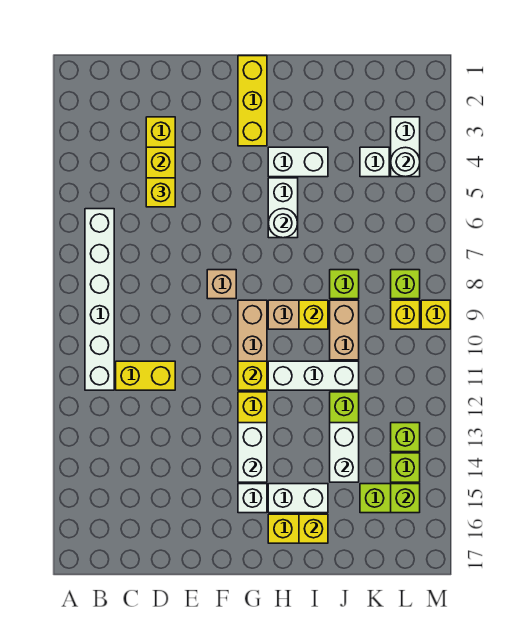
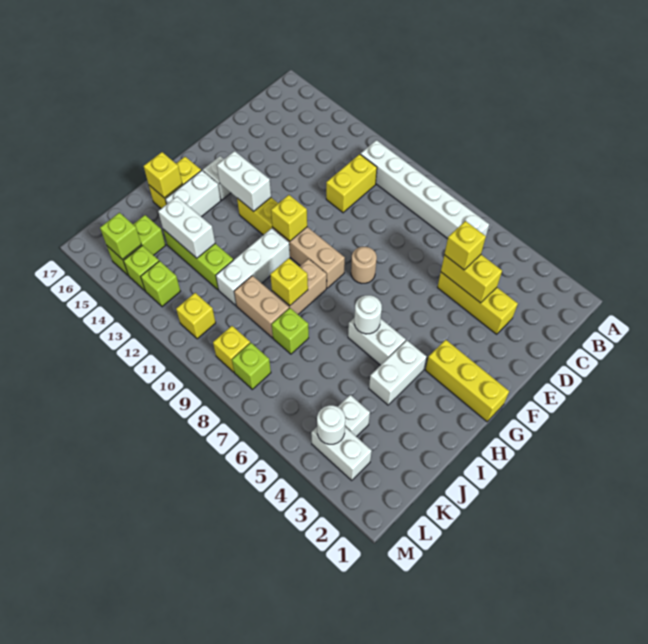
tan 1x1 brick [207,270,236,299] -> tan 1x1 round brick [351,247,377,283]
yellow 1x1 brick [421,300,450,329] -> yellow 1x1 brick moved to [176,293,216,339]

